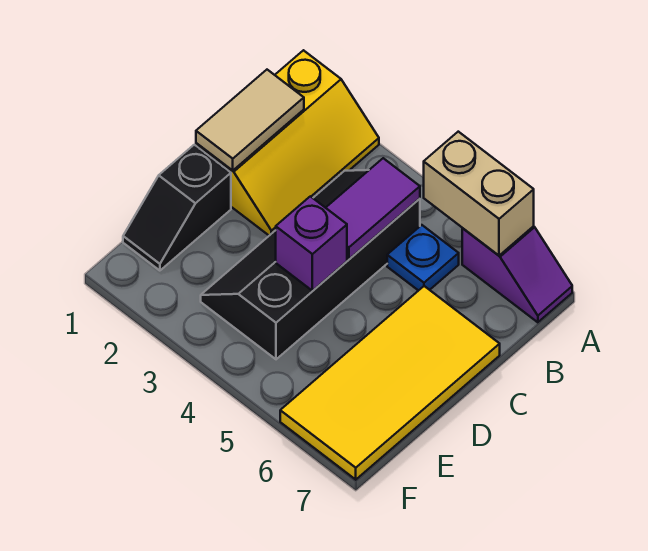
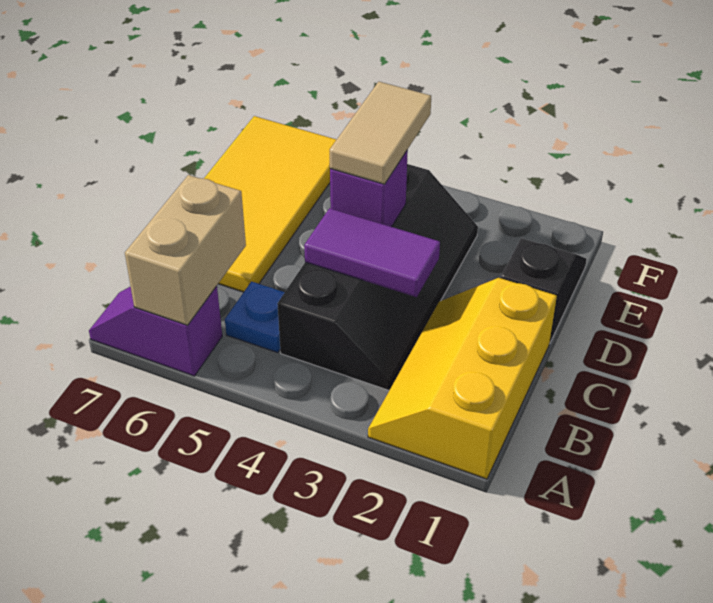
tan 1x2 brick [424,132,534,256] -> tan 1x2 brick turned to [125,175,246,325]
tan 1x2 tile [196,70,304,171] -> tan 1x2 tile moved to [330,82,431,184]
purple 1x2 tile [326,158,420,259] -> purple 1x2 tile turned to [304,208,440,297]

